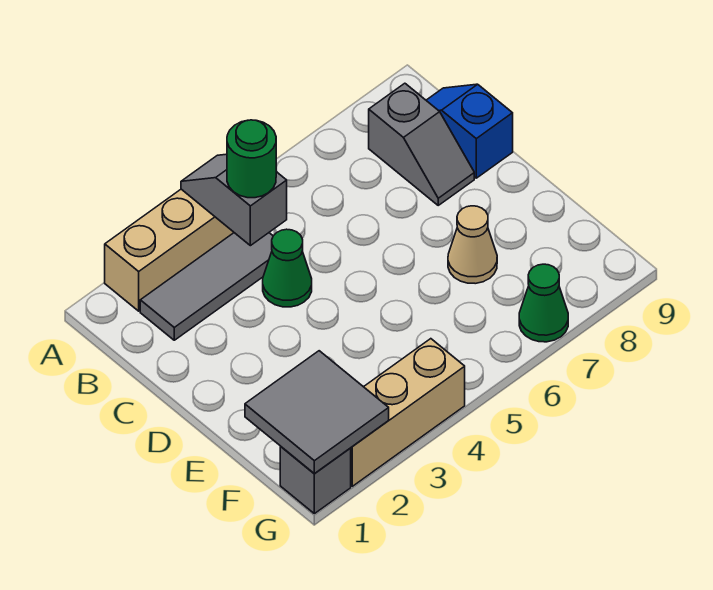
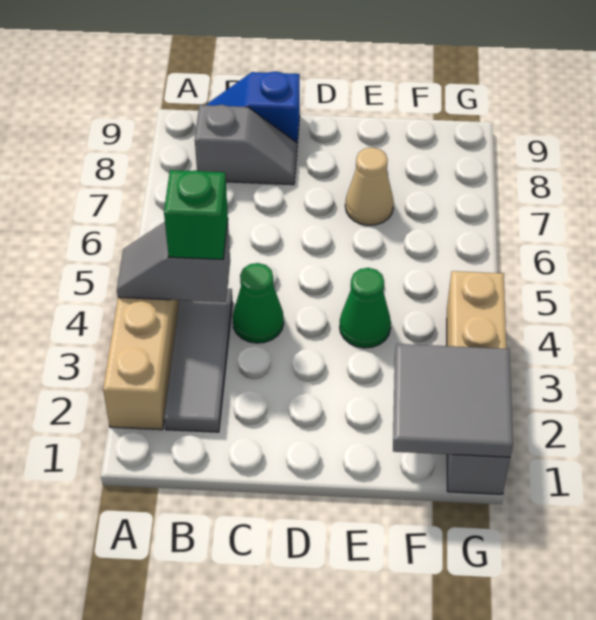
green 1x1 round brick [227,120,277,198] -> green 1x1 brick [164,170,228,260]
green 1x1 cone [519,264,568,342] -> green 1x1 cone moved to [340,268,391,348]

